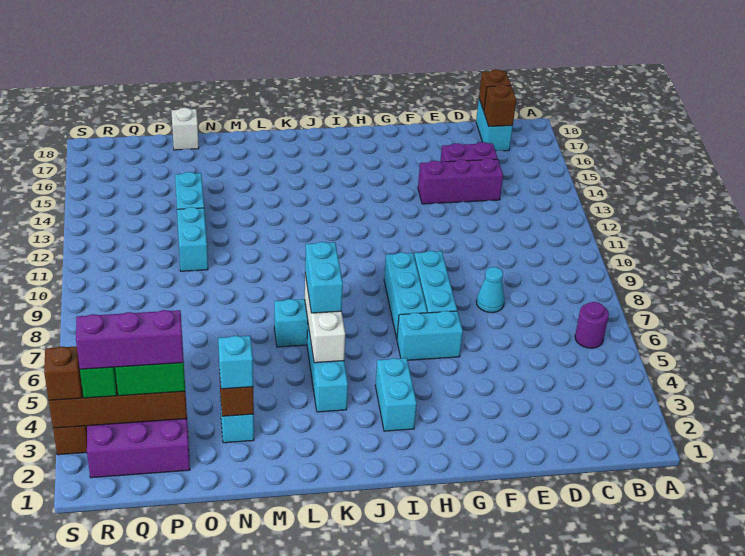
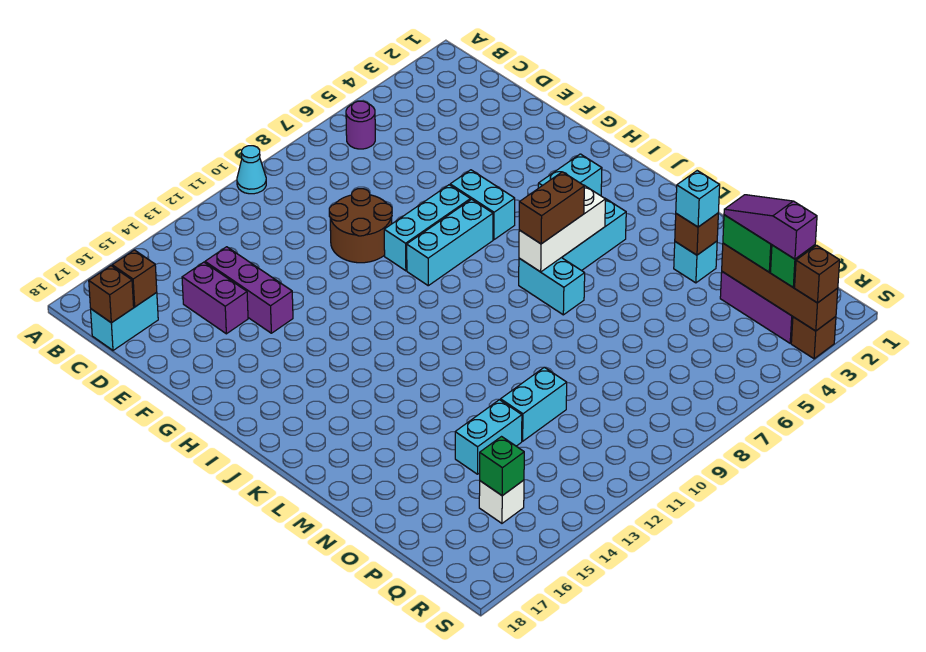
cyan 1x1 cone [476,267,504,313] -> cyan 1x1 cone moved to [237,146,266,194]
none -> brown 2x2 round brick [329,189,392,263]
cyan 1x2 brick [305,242,343,313] -> brown 1x2 brick [519,172,584,244]
white 1x1 brick [171,108,199,150] -> white 1x1 brick moved to [479,480,524,523]
purple 1x3 brick [76,310,184,369] -> purple 1x3 slope [724,195,817,259]
none -> green 1x1 brick [480,437,524,496]

